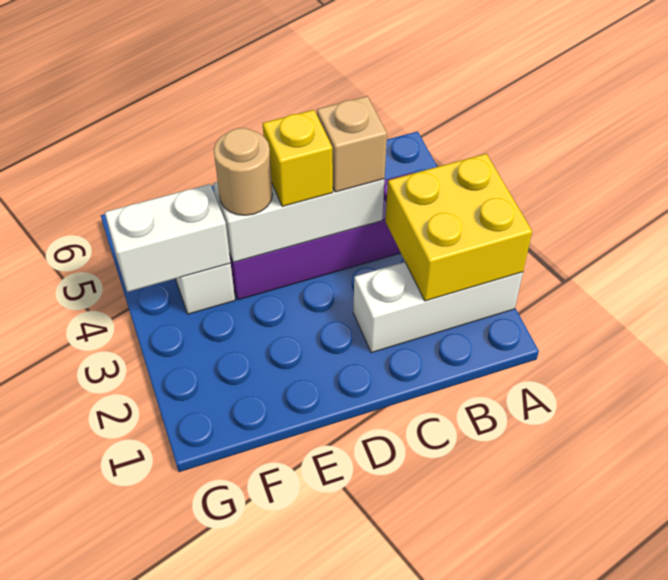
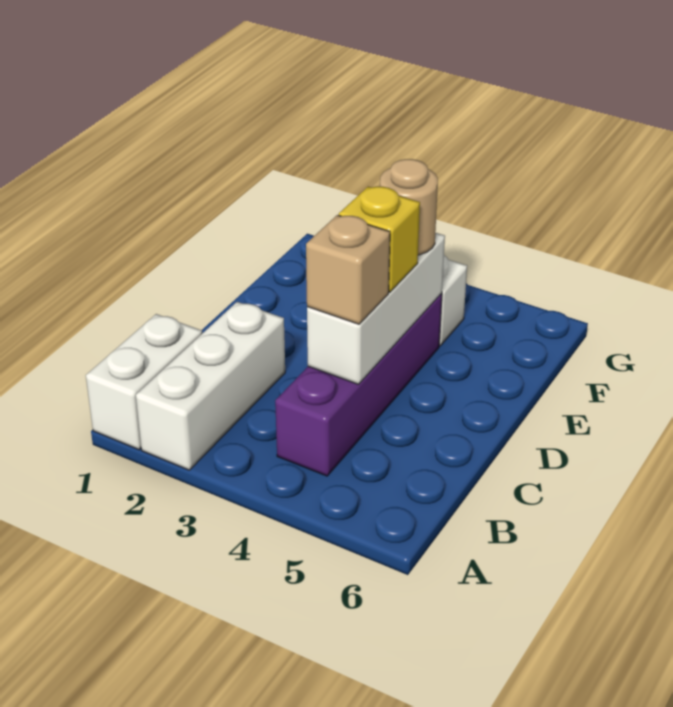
yellow 2x2 brick [386,154,532,301] -> none
white 1x2 brick [105,184,230,292] -> white 1x2 brick moved to [86,314,202,450]

